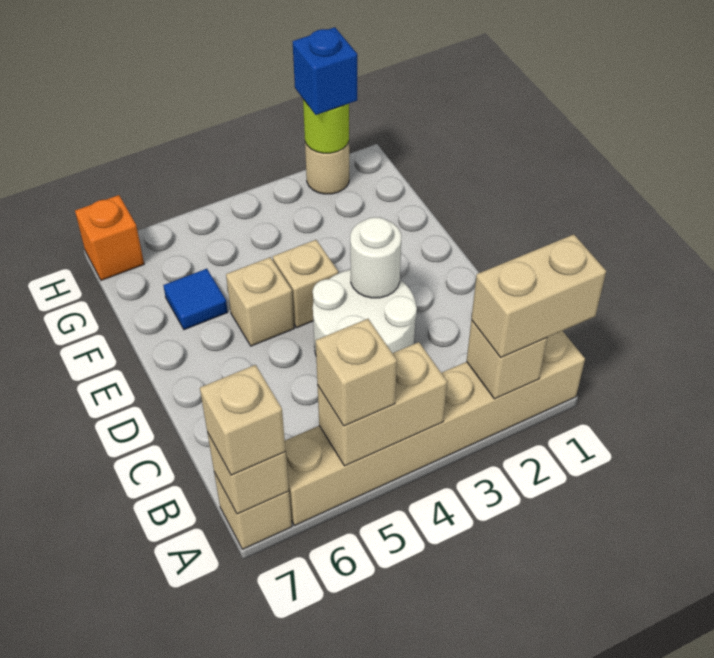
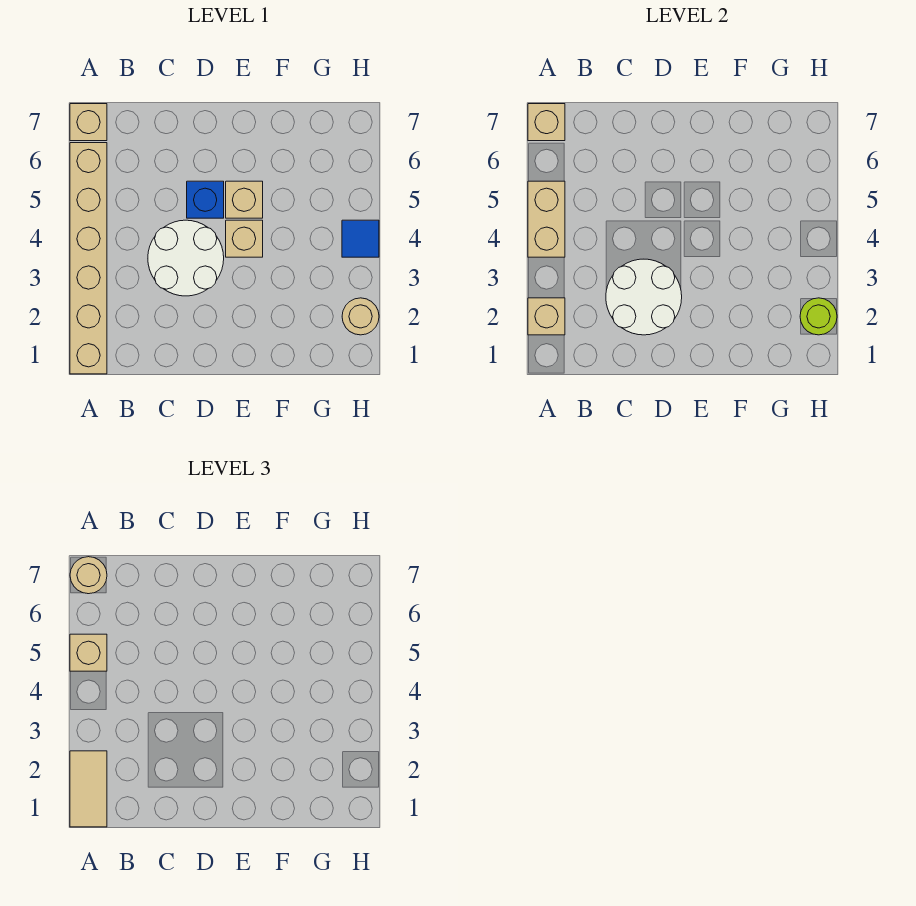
tan 1x2 brick [471,234,606,358] -> tan 1x2 tile [70,751,107,827]
tan 1x1 brick [200,365,286,475] -> tan 1x1 round brick [70,557,107,594]
white 1x1 round brick [350,217,401,298] -> white 2x2 round brick [606,259,682,335]
blue 1x1 tile [163,269,228,330] -> blue 1x1 tile moved to [342,220,379,257]
blue 1x1 brick [293,27,357,115] -> blue 1x1 brick moved to [187,181,224,218]
orange 1x1 brick [75,195,144,280] -> none

